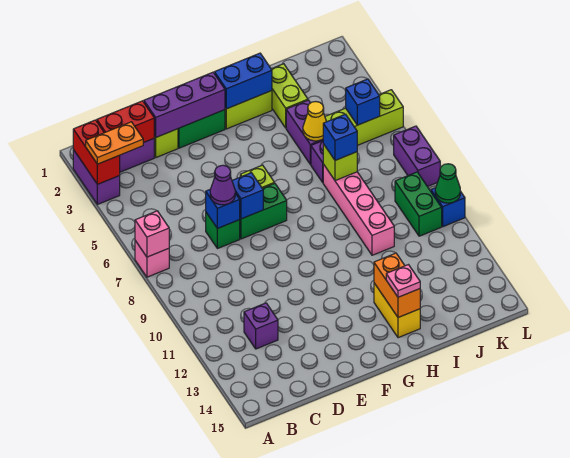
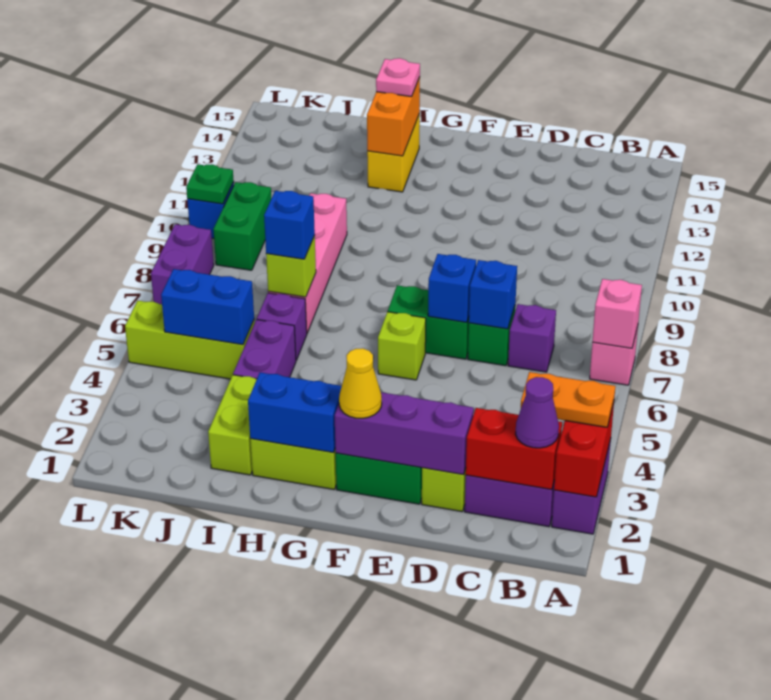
purple 1x1 brick [244,303,278,349] -> purple 1x1 brick moved to [508,304,556,372]
purple 1x1 cone [210,165,235,205] -> purple 1x1 cone moved to [516,377,559,448]
yellow 1x1 cone [303,102,326,141] -> yellow 1x1 cone moved to [339,348,382,418]
blue 1x1 brick [346,79,380,125] -> blue 1x2 brick [161,269,254,345]
green 1x1 cone [435,164,460,203] -> green 1x1 plate [186,164,234,204]

